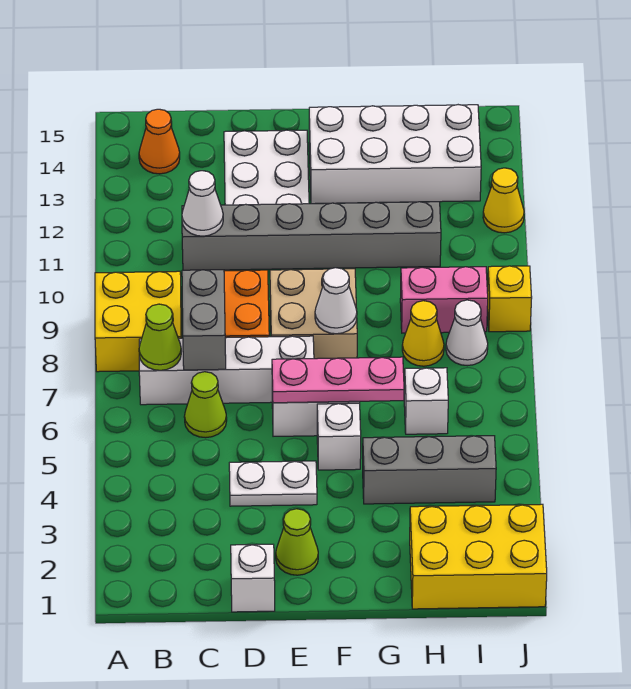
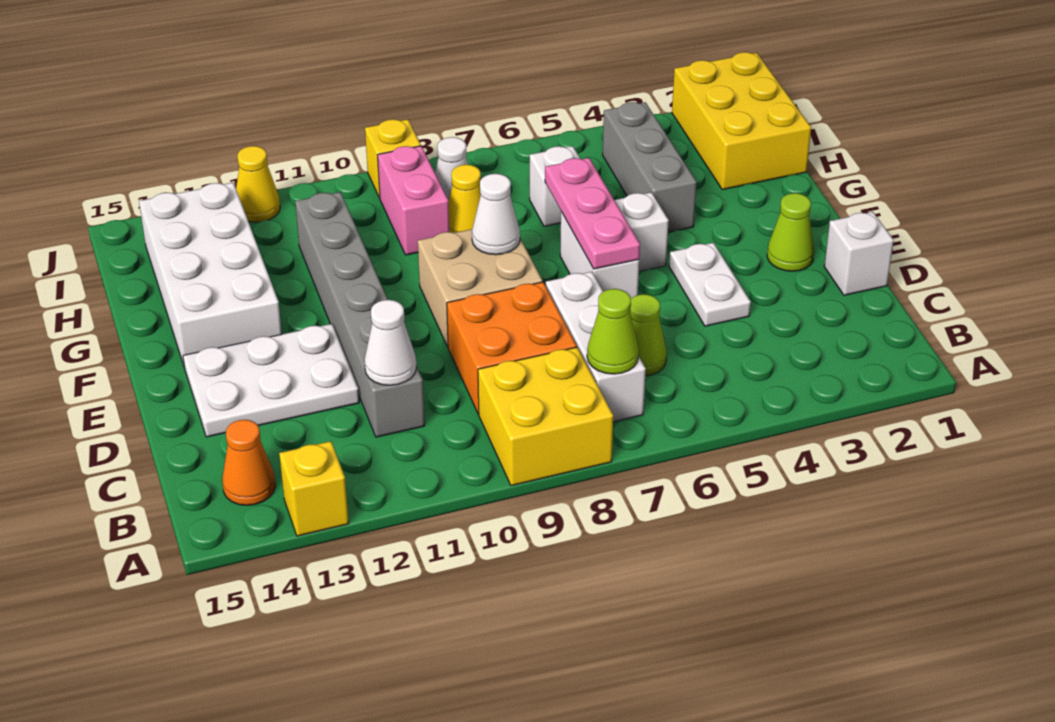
none -> yellow 1x1 brick [279,441,349,536]
white 1x4 brick [139,336,314,405] -> white 1x3 brick [545,272,646,422]
grey 1x2 brick [182,270,226,370] -> none

